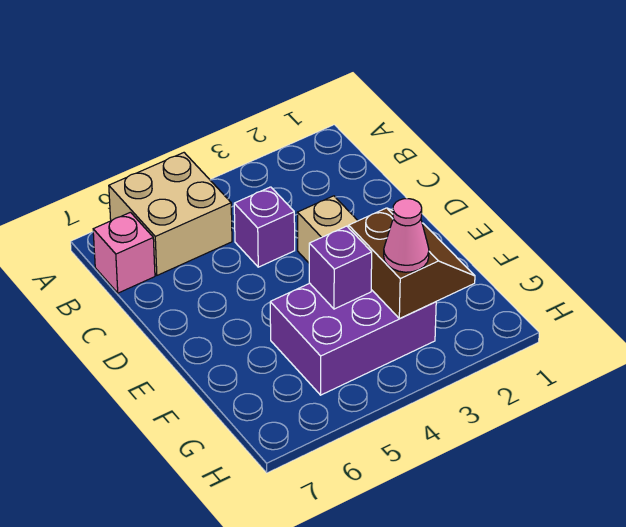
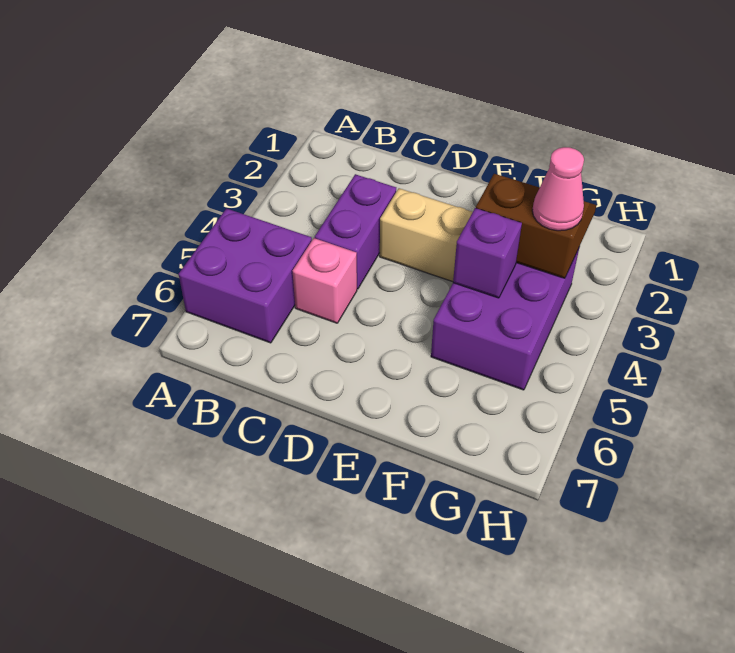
tan 2x2 brick [109,153,232,275] -> purple 2x2 brick [179,209,312,343]
pink 1x1 brick [93,212,155,293] -> pink 1x1 brick moved to [293,238,357,323]
purple 1x1 brick [234,187,295,267] -> purple 1x2 brick [315,174,396,289]

